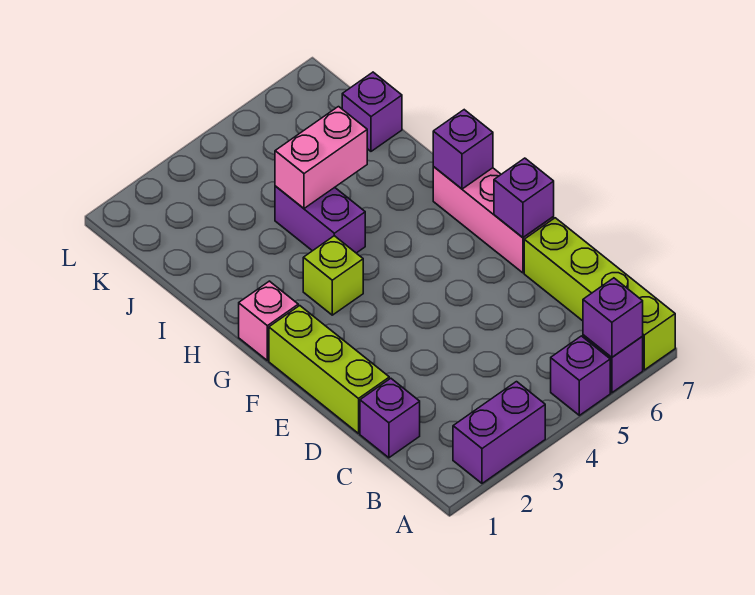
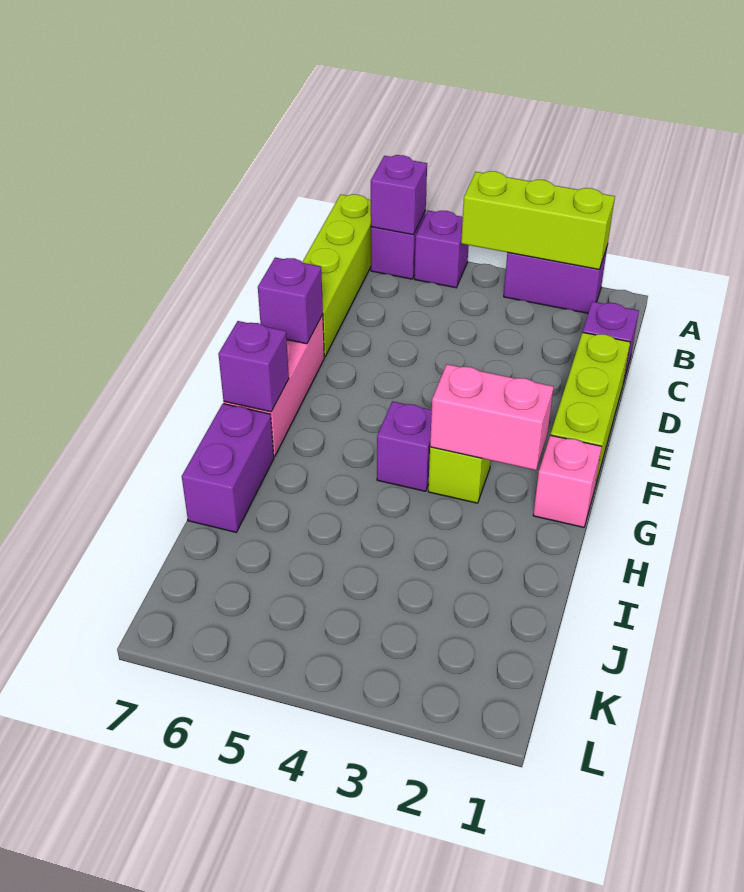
none -> lime 1x3 brick [461,171,615,270]
purple 1x2 brick [275,186,365,253] -> purple 1x2 brick moved to [182,404,274,532]
pink 1x2 brick [275,107,367,208] -> pink 1x2 brick moved to [430,364,554,470]
purple 1x1 brick [342,72,402,151] -> purple 1x1 brick moved to [377,401,432,491]

